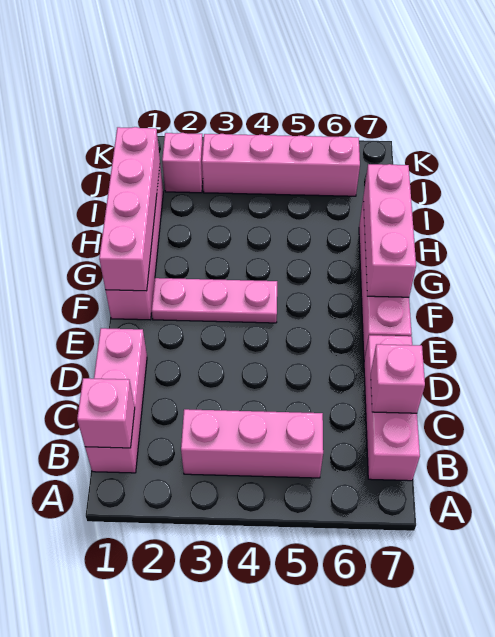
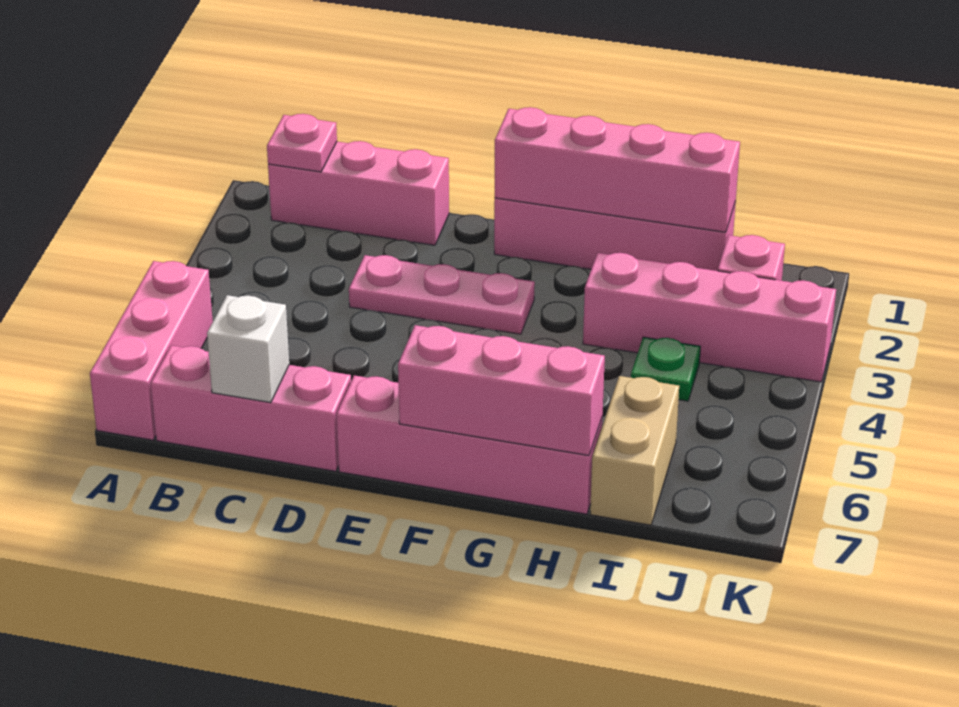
pink 1x1 brick [77,378,135,448] -> pink 1x1 plate [267,114,337,172]
pink 1x3 brick [181,409,323,478] -> pink 1x3 brick moved to [90,261,213,440]
pink 1x1 brick [371,344,425,413] -> white 1x1 brick [207,295,289,403]
pink 1x3 plate [152,278,277,323] -> pink 1x3 plate turned to [349,255,535,334]
none -> green 1x1 plate [631,337,700,401]
none -> tan 1x2 brick [590,376,679,525]
pink 1x4 brick [202,134,360,196] -> pink 1x4 brick turned to [583,253,836,382]

